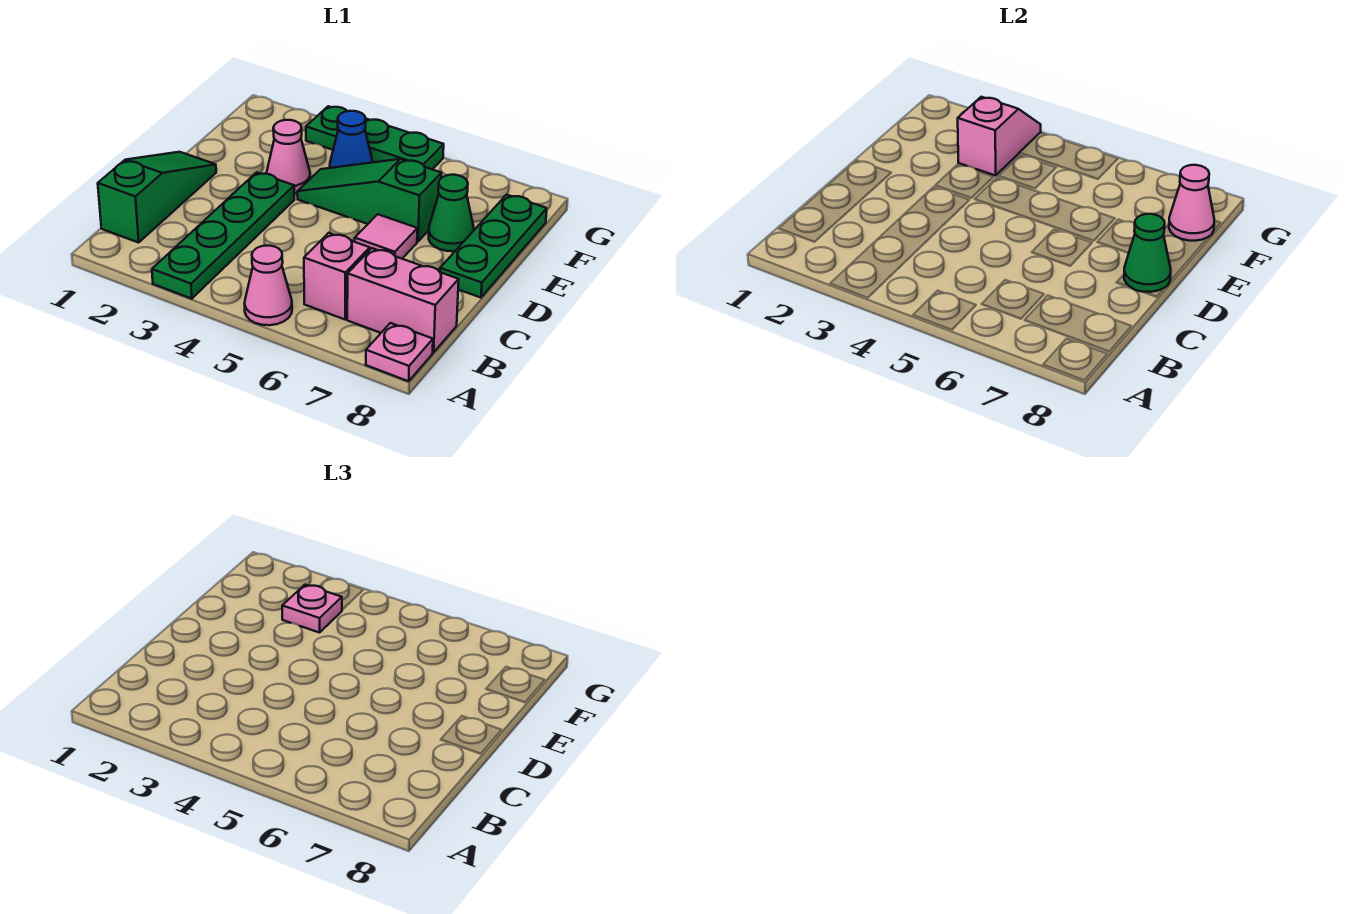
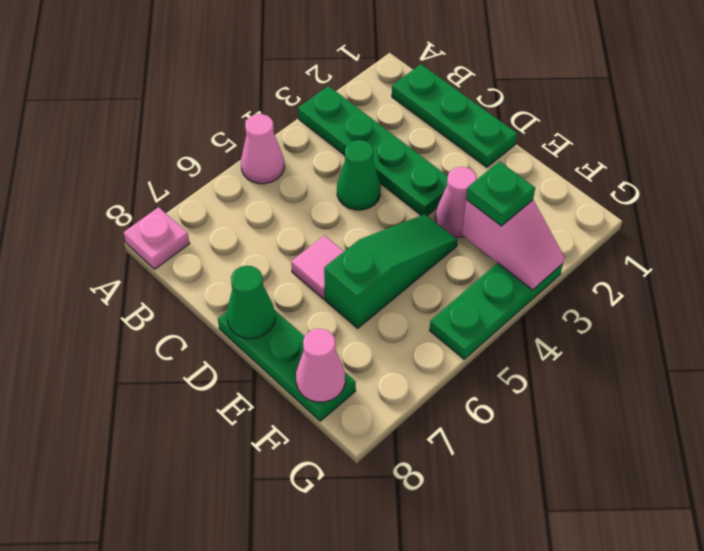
green 1x3 slope [98,152,216,243] -> green 1x3 plate [392,64,517,167]
pink 1x1 brick [304,233,370,319] -> none
pink 1x2 brick [347,248,459,352] -> none
green 1x1 cone [429,175,474,251] -> green 1x1 cone moved to [337,140,381,210]
pink 1x1 plate [282,585,342,633] -> green 1x1 plate [466,161,535,226]
blue 1x1 cone [330,111,373,168] -> none

